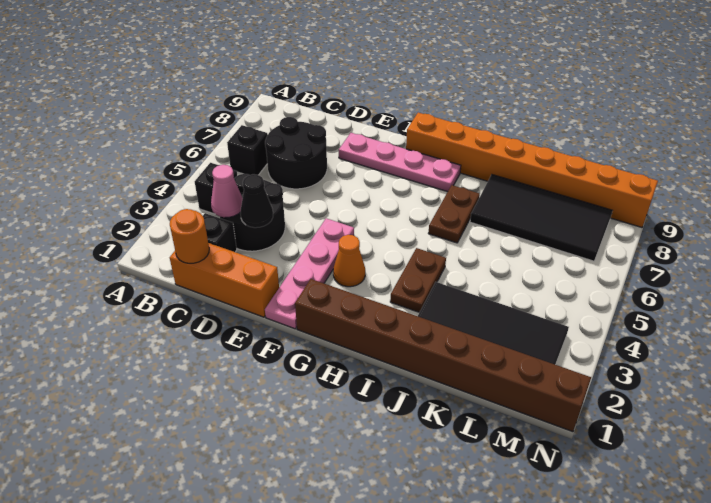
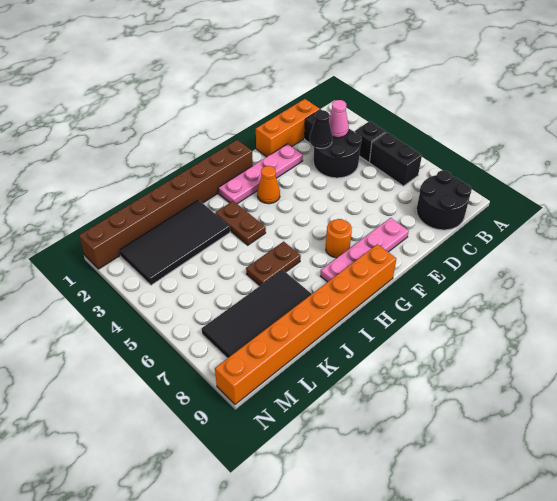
black 1x1 brick [227,125,268,175] -> black 1x2 brick [369,132,422,186]
orange 1x1 round brick [170,209,209,263] -> orange 1x1 round brick moved to [326,219,352,258]
black 2x2 round brick [265,117,327,189] -> black 2x2 round brick moved to [417,170,472,230]
pink 1x4 plate [265,218,354,329] -> pink 1x4 plate turned to [218,144,303,204]
brown 1x2 plate [428,185,480,243] -> brown 1x2 plate turned to [246,242,301,286]

